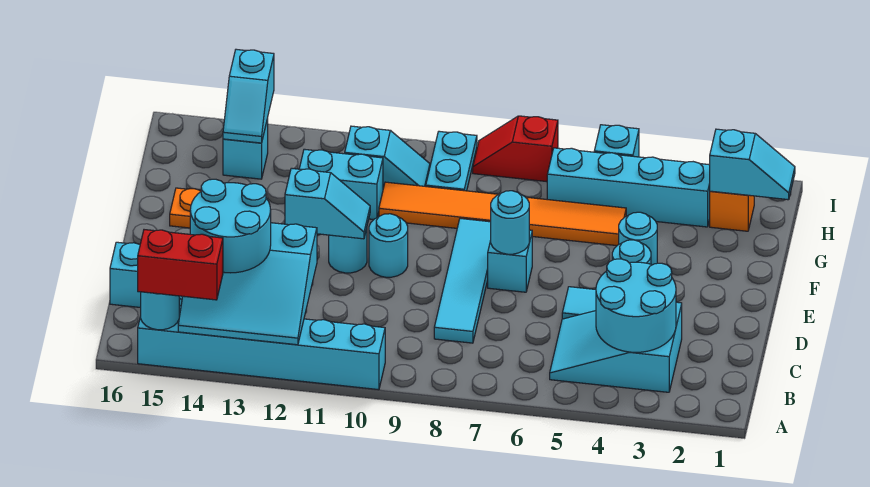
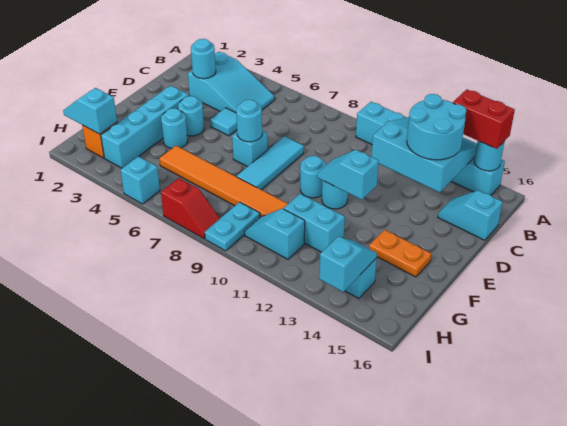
cyan 2x2 round brick [596,259,676,352] -> cyan 1x1 round brick [191,39,216,79]
cyan 1x4 tile [434,219,491,343] -> cyan 1x3 tile [237,136,304,190]
cyan 1x4 brick [547,148,710,227] -> cyan 1x4 brick turned to [101,86,188,168]

